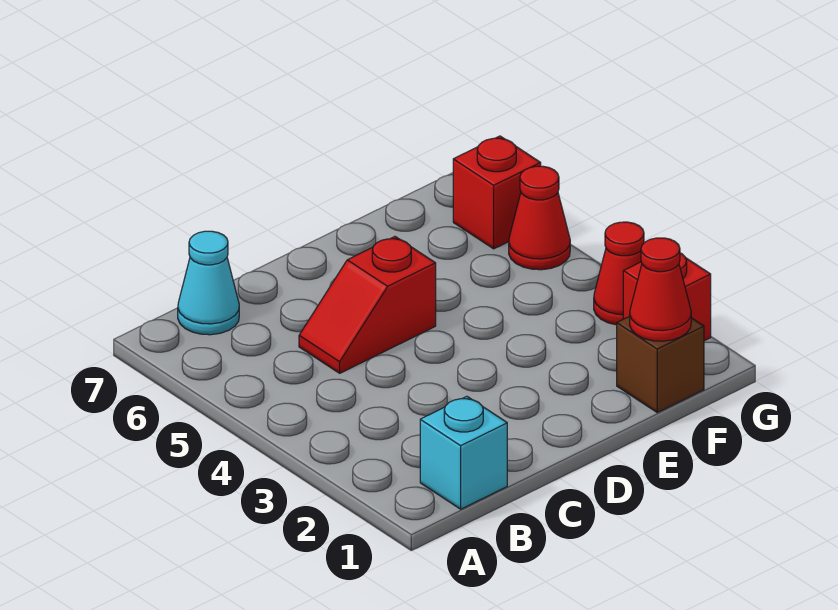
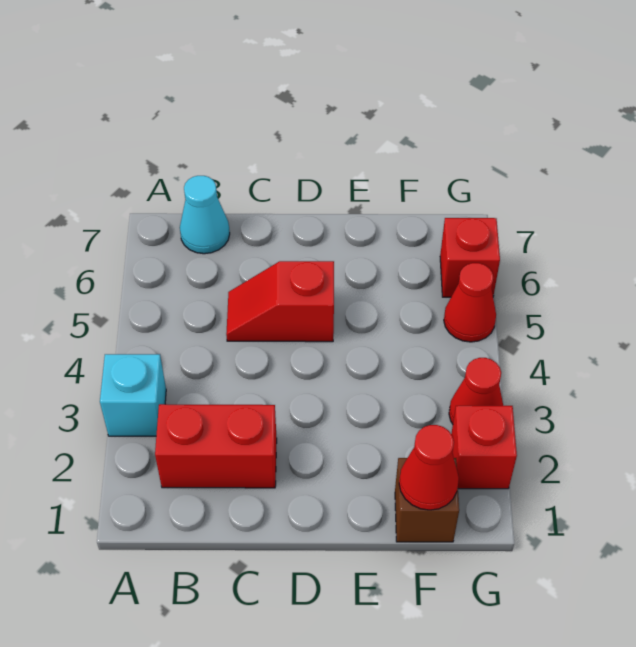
cyan 1x1 brick [420,396,507,509] -> cyan 1x1 brick moved to [100,354,166,436]
none -> red 1x2 brick [155,404,277,488]

